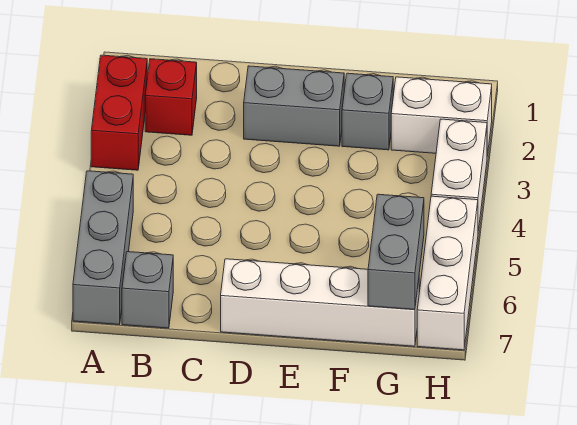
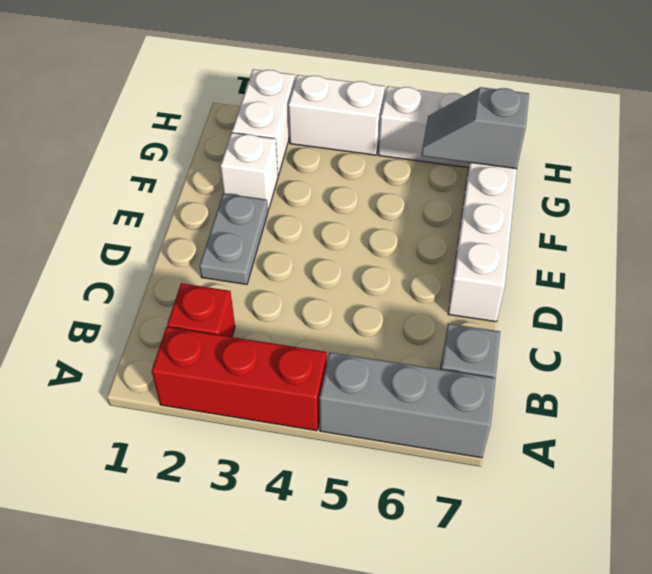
red 1x2 brick [91,55,147,170] -> red 1x3 brick [152,327,327,431]
grey 1x2 brick [244,66,344,146] -> grey 1x2 plate [199,194,268,284]
grey 1x1 brick [342,73,393,150] -> white 1x1 brick [221,133,278,210]
grey 1x2 brick [368,194,424,309] -> grey 1x2 slope [422,87,529,169]

